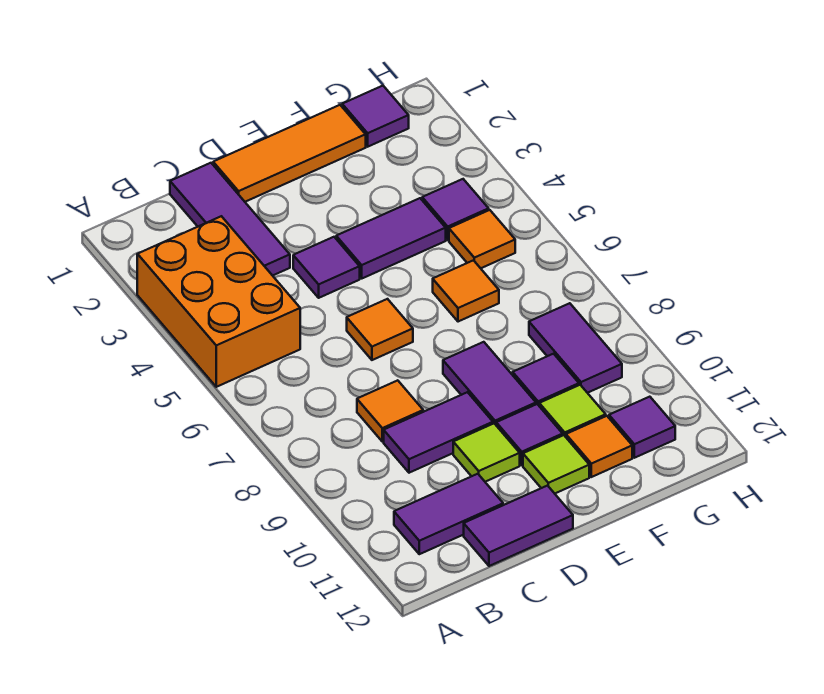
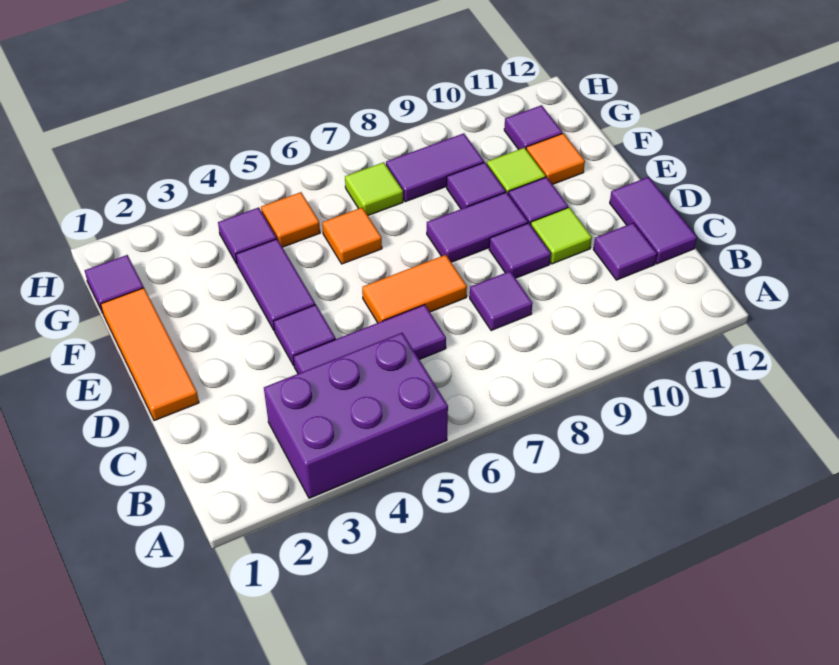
orange 2x3 brick [137,216,300,387] -> purple 2x3 brick [264,333,448,498]
purple 1x2 tile [394,474,503,554] -> purple 1x1 tile [593,223,657,280]
purple 1x3 tile [170,163,290,276] -> purple 1x3 tile moved to [293,305,446,374]
orange 1x1 tile [357,380,423,442] -> purple 1x1 tile [470,271,533,331]
purple 1x2 tile [384,392,493,473] -> purple 1x1 tile [489,223,551,278]
orange 1x1 tile [347,299,413,360] -> orange 1x2 tile [362,255,467,323]
lime 1x1 tile [523,435,589,493] -> lime 1x1 tile moved to [345,162,403,215]

